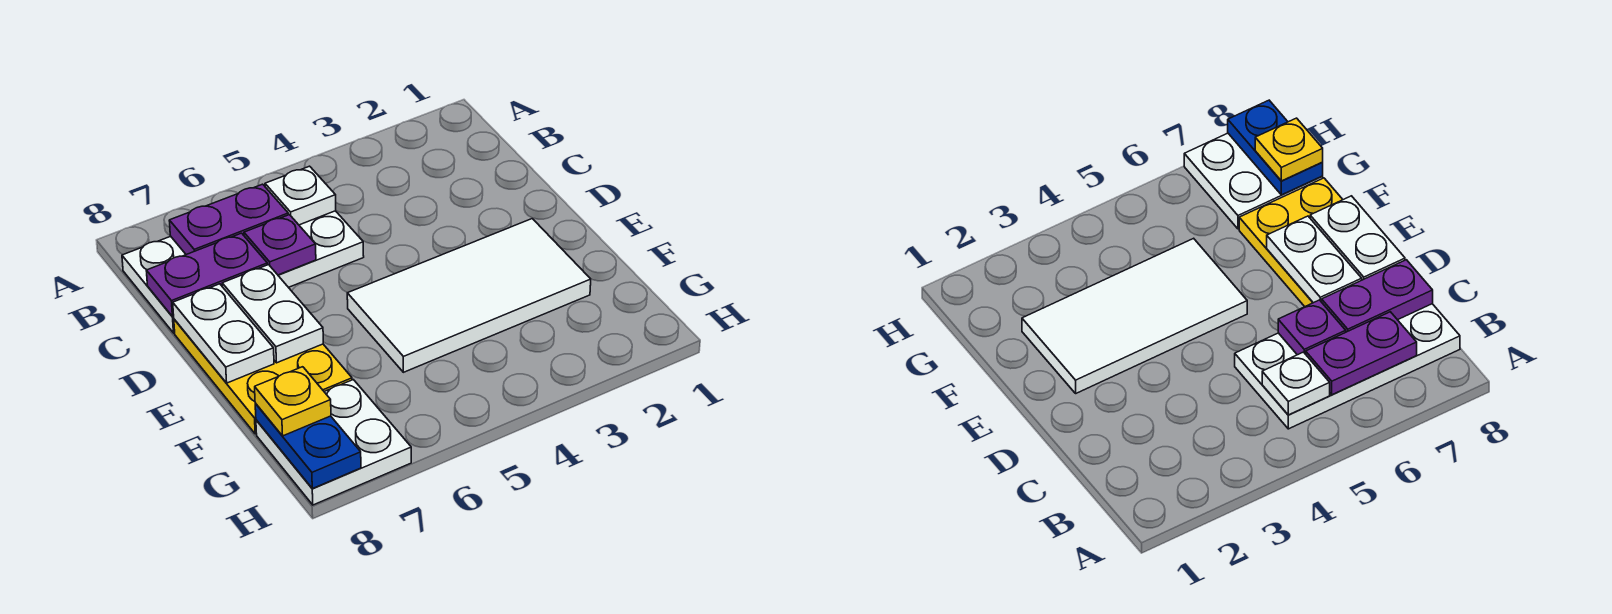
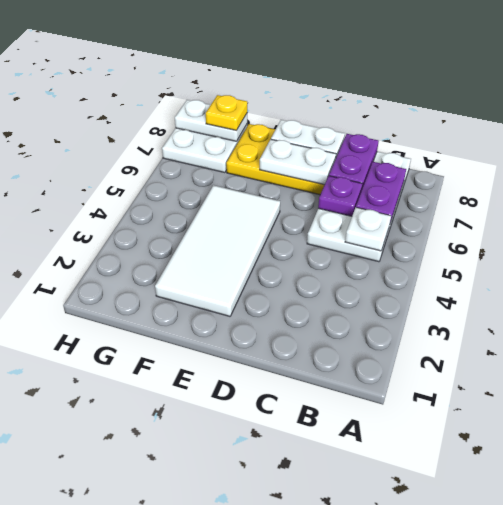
blue 1x2 plate [255,403,361,489] -> white 1x2 plate [175,100,247,141]

